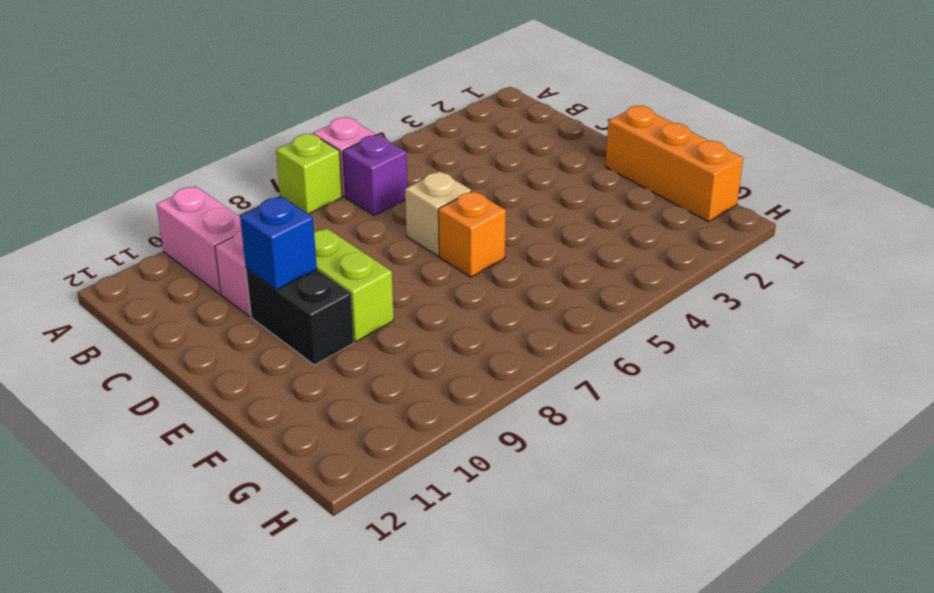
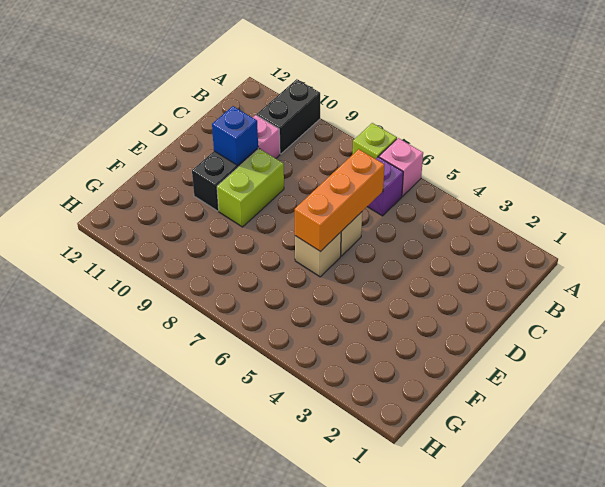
pink 1x2 brick [156,186,241,294] -> black 1x2 brick [257,79,320,154]
orange 1x3 brick [605,106,743,222] -> orange 1x3 brick moved to [295,149,384,252]
orange 1x1 brick [438,191,506,277] -> tan 1x1 brick [295,232,341,277]

